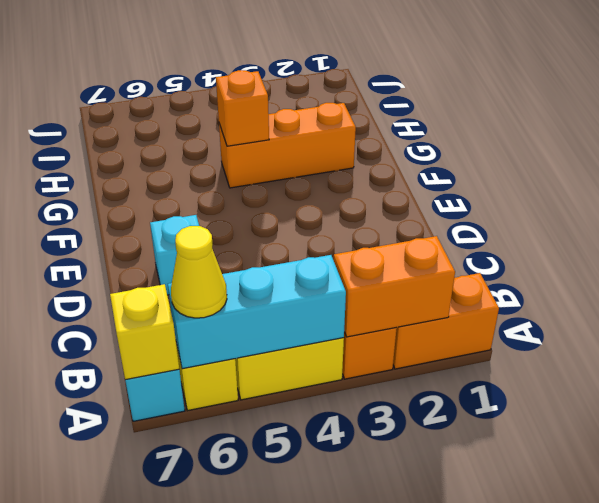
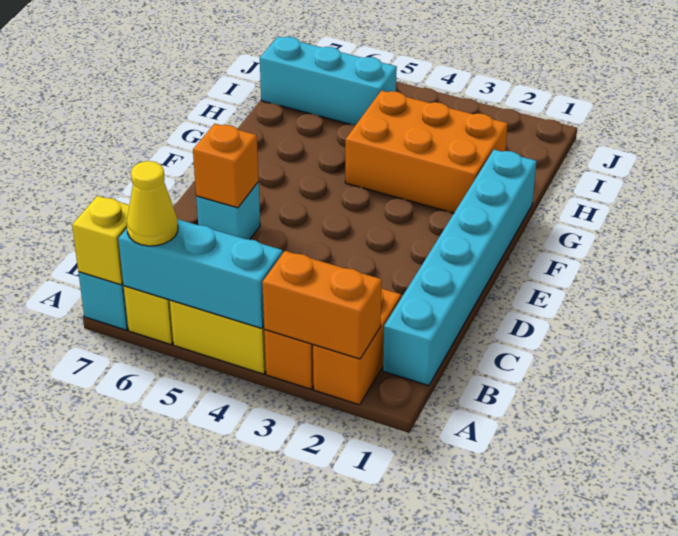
orange 1x2 brick [393,273,499,369] -> orange 1x2 brick turned to [313,288,401,405]
none -> cyan 1x6 brick [383,150,536,386]
orange 1x3 brick [219,103,356,188] -> orange 2x3 brick [345,91,508,213]
orange 1x1 brick [216,70,269,146] -> orange 1x1 brick moved to [193,124,259,208]
none -> cyan 1x3 brick [260,36,397,125]

